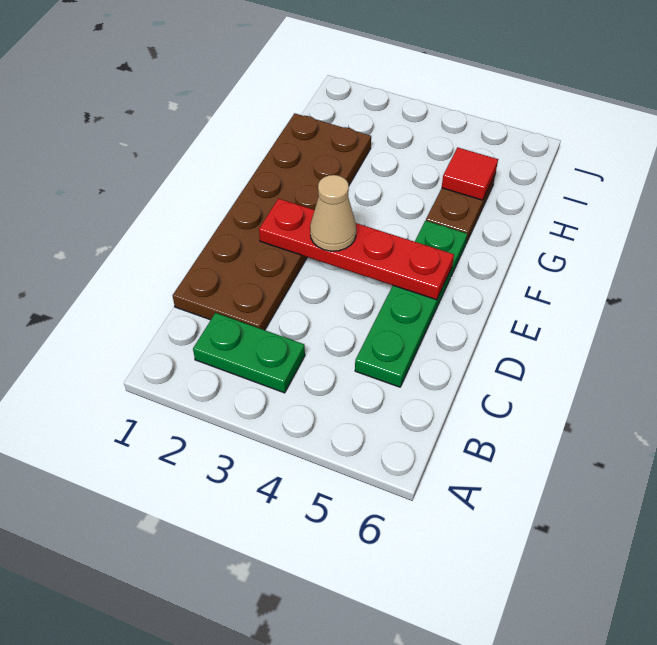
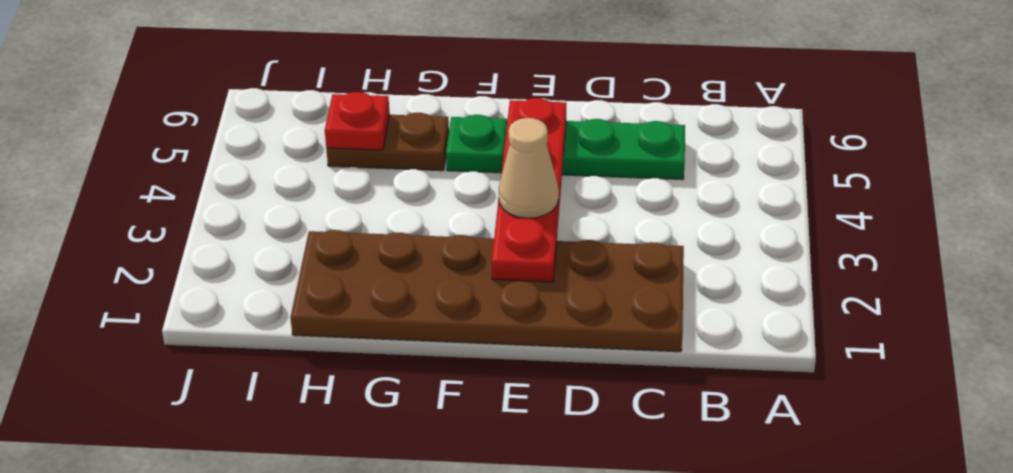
green 1x2 plate [193,313,305,393] -> none
red 1x1 tile [442,147,498,200] -> red 1x1 plate [325,92,390,150]

